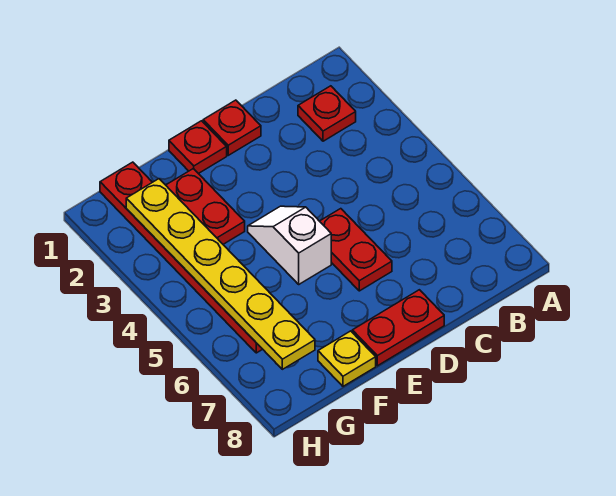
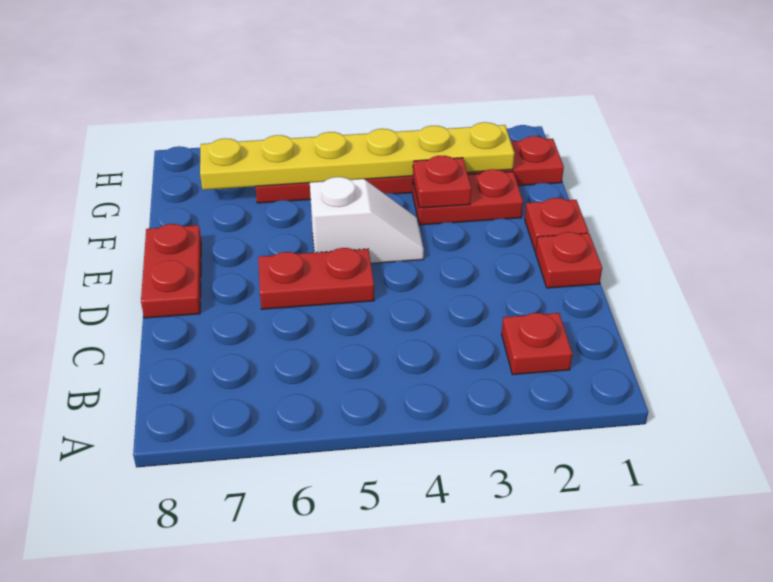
none -> red 1x1 plate [413,156,471,208]
yellow 1x1 plate [318,331,376,386] -> none

